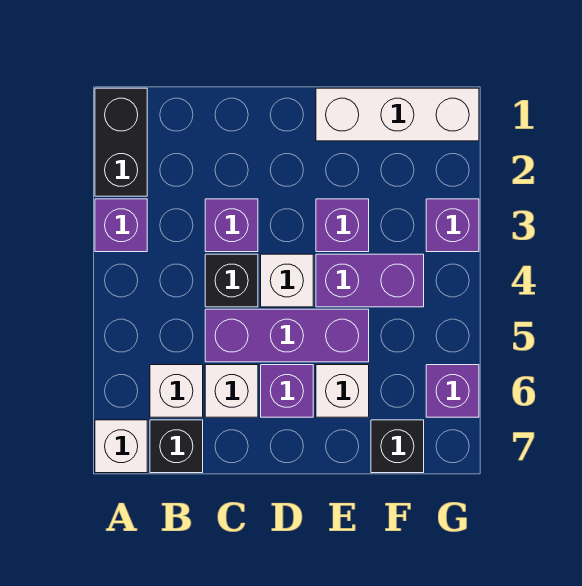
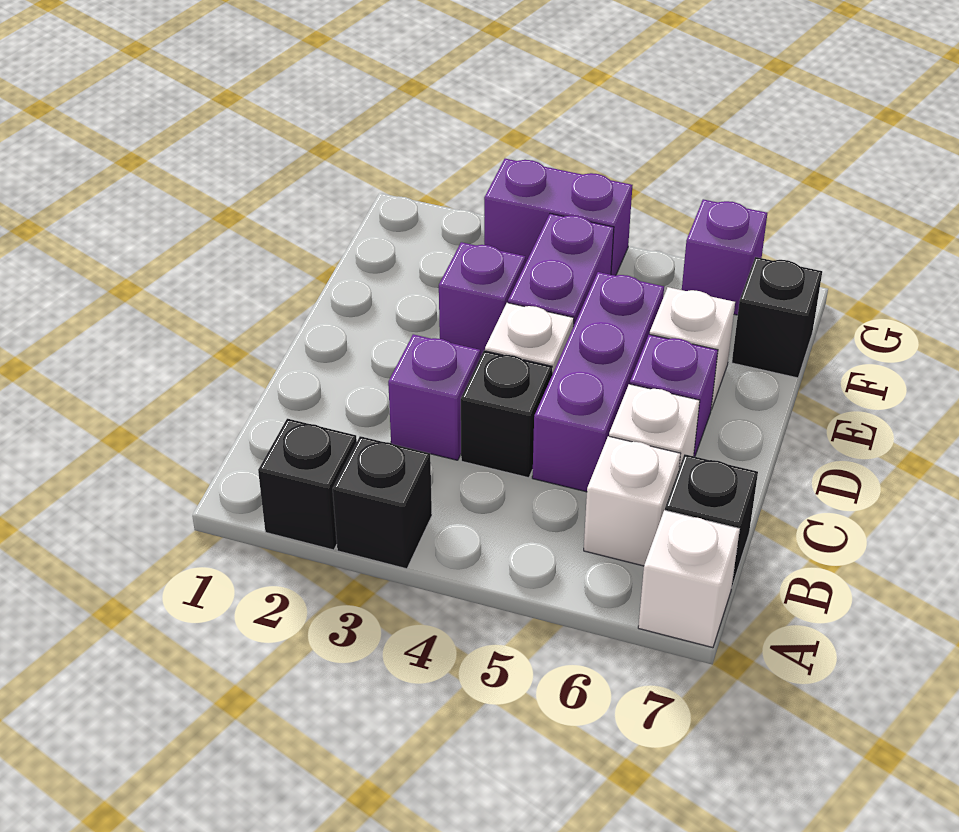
black 1x2 brick [95,88,147,196] -> black 1x1 brick [258,419,357,550]
purple 1x1 brick [95,199,147,252] -> black 1x1 brick [333,436,432,569]
white 1x3 brick [316,88,479,141] -> none
purple 1x1 brick [426,199,479,252] -> purple 1x2 brick [484,159,632,276]

